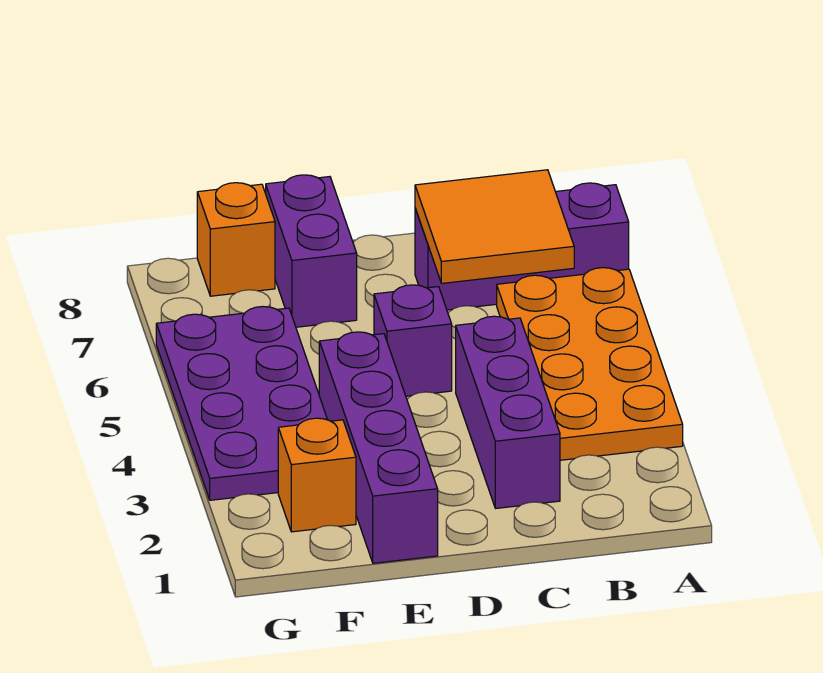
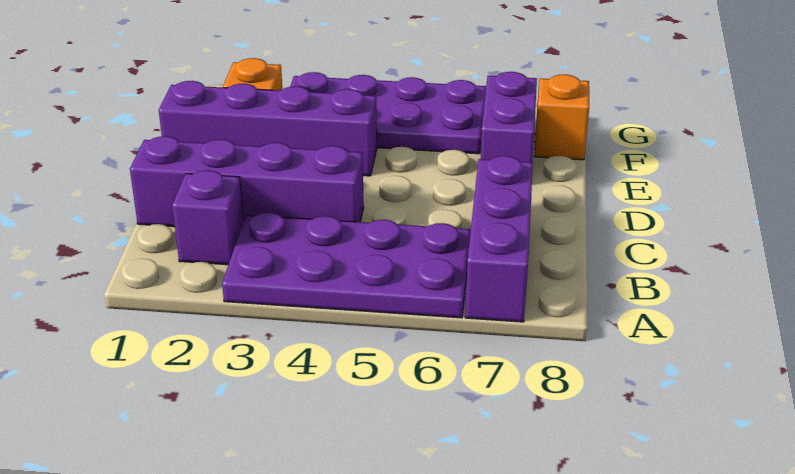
orange 2x4 plate [497,268,683,460] -> purple 2x4 plate [222,212,471,318]
orange 2x2 tile [415,170,574,283] -> none
purple 1x3 brick [456,316,560,508] -> purple 1x4 brick [130,136,364,227]
purple 1x1 brick [374,285,452,396] -> purple 1x1 brick moved to [172,170,244,265]
purple 1x2 brick [266,175,357,327] -> purple 1x2 brick turned to [480,72,537,162]

